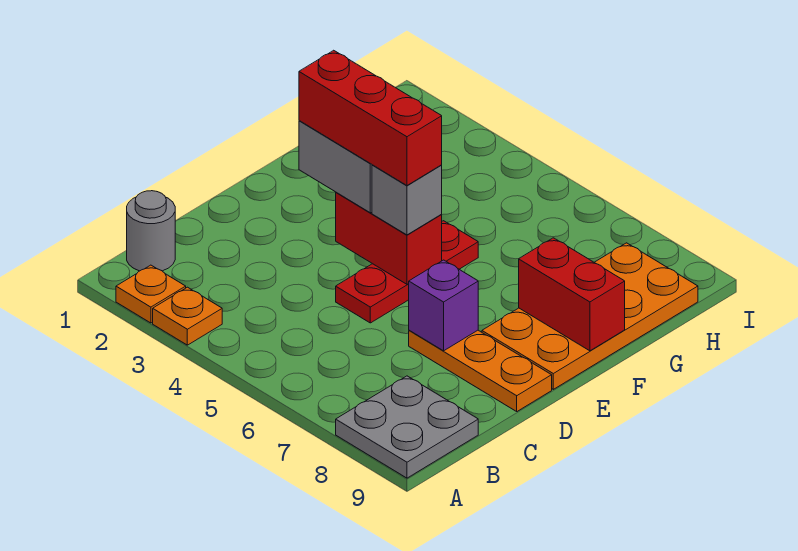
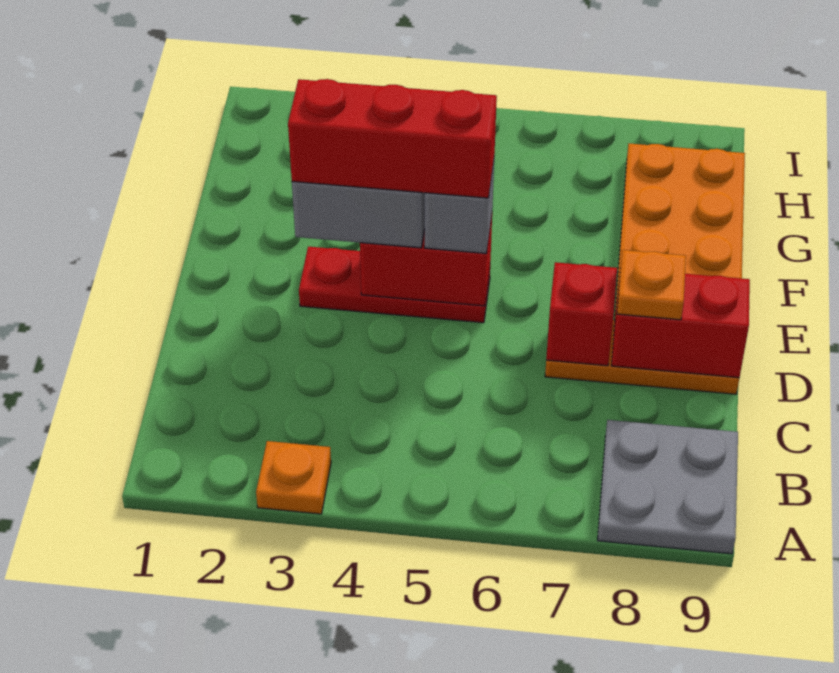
orange 1x1 plate [116,265,186,323] -> orange 1x1 plate moved to [617,250,686,320]
grey 1x1 round brick [127,191,175,271] -> none
red 1x3 plate [336,221,478,323] -> red 1x3 plate turned to [299,247,490,323]
purple 1x1 brick [409,260,478,351] -> red 1x1 brick [546,262,617,366]
red 1x2 brick [519,238,625,351] -> red 1x2 brick moved to [611,274,750,378]

